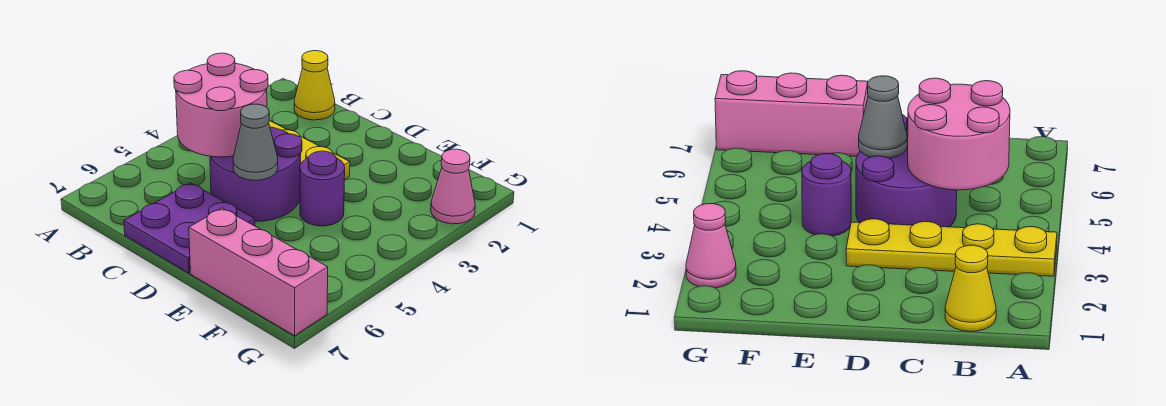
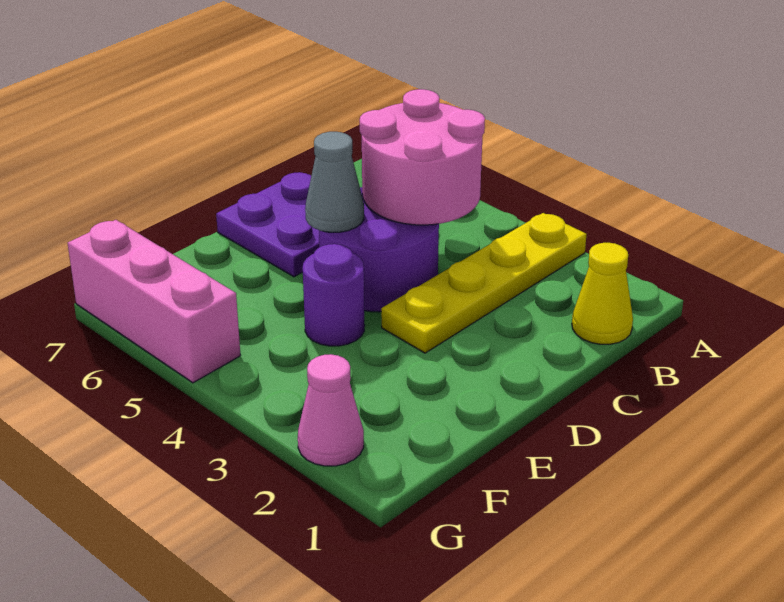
pink 1x3 brick [189,208,328,336] -> pink 1x3 brick turned to [68,220,240,383]

